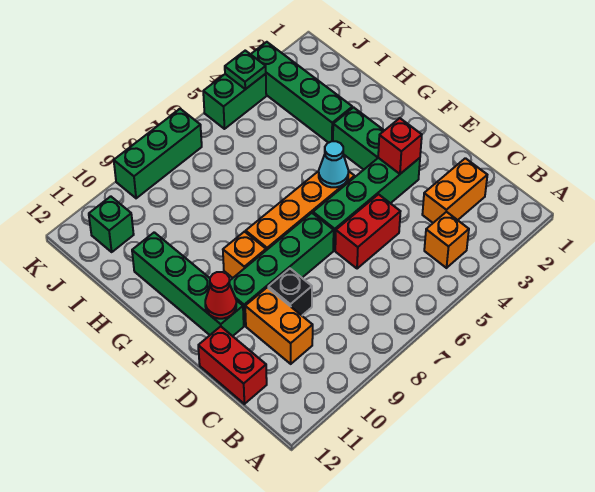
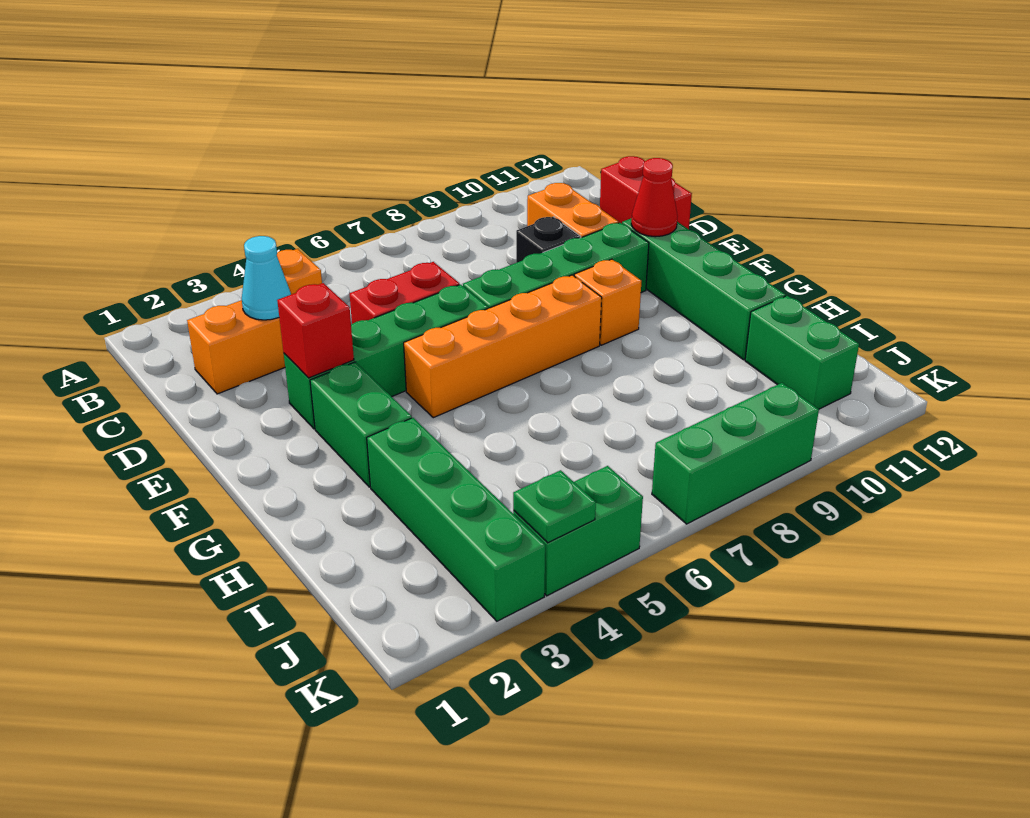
cyan 1x1 cone [319,141,348,187] -> cyan 1x1 cone moved to [242,236,291,320]
green 1x1 brick [89,196,134,252] -> green 1x2 brick [745,296,859,409]

